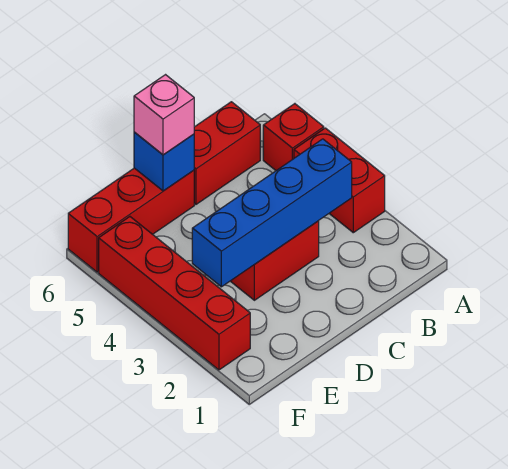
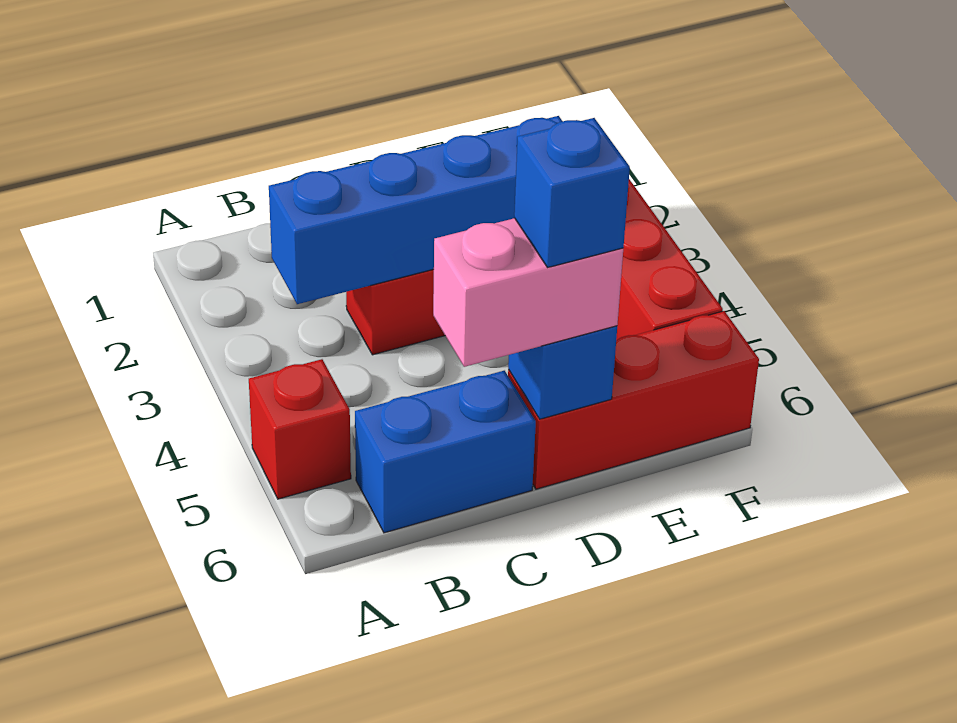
red 1x2 brick [294,128,385,233] -> none
red 1x2 brick [194,102,260,204] -> blue 1x2 brick [355,371,536,533]
pink 1x1 brick [134,75,194,155] -> pink 1x2 brick [433,218,623,367]
none -> blue 1x1 brick [514,118,630,268]

